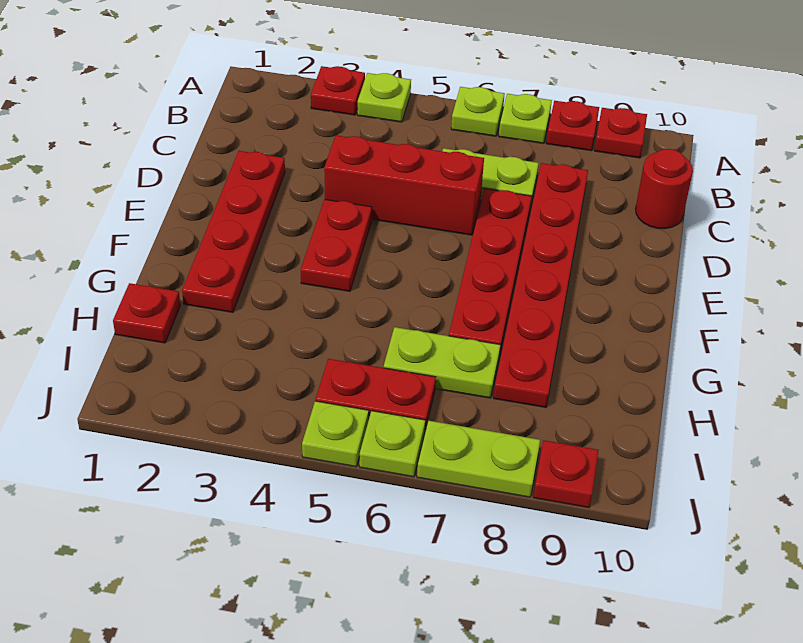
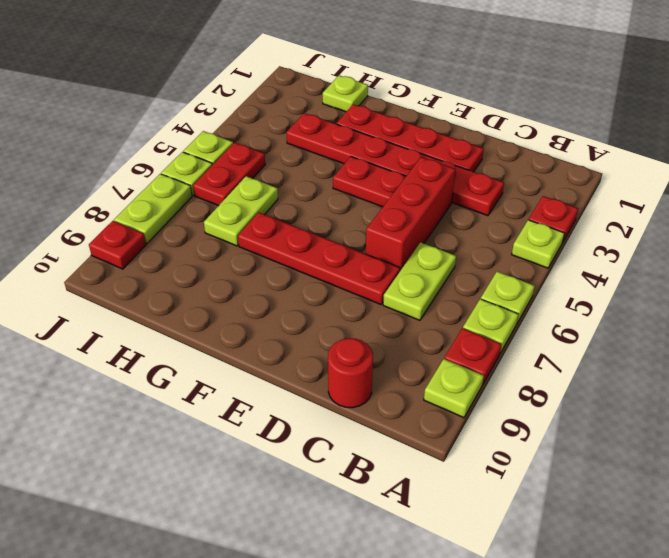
red 1x1 plate [594,108,647,158] -> lime 1x1 plate [424,359,484,418]
red 1x6 plate [494,163,588,408] -> red 1x6 plate moved to [286,113,504,216]
red 1x1 plate [113,283,180,343] -> lime 1x1 plate [323,75,368,112]

